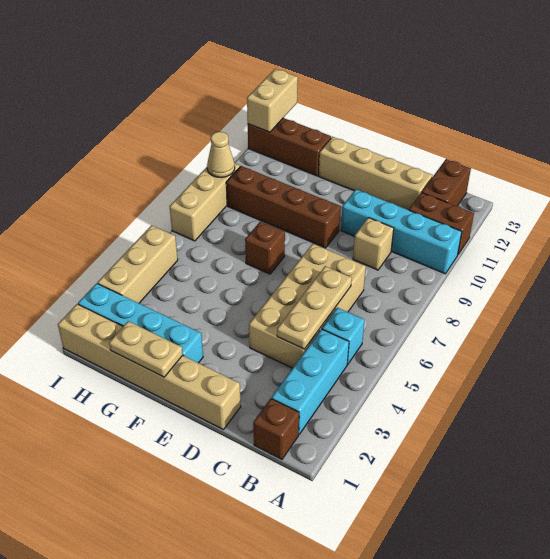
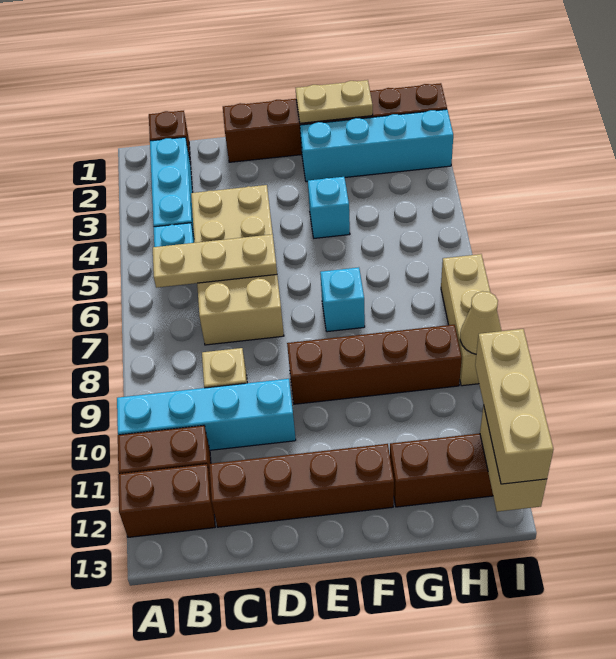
brown 1x2 brick [422,159,471,206] -> brown 1x2 brick turned to [118,464,215,537]
tan 1x3 plate [277,266,352,349] -> tan 1x3 plate turned to [153,234,277,288]
tan 1x4 brick [319,137,433,210] -> brown 1x4 brick [209,444,394,527]
tan 1x6 brick [58,304,241,430] -> brown 1x6 brick [223,83,447,162]
none -> cyan 1x1 brick [308,177,350,238]
brown 1x1 brick [245,221,285,274] -> cyan 1x1 brick [320,267,365,332]
tan 1x3 brick [98,225,178,303] -> tan 1x3 brick moved to [475,329,553,484]

